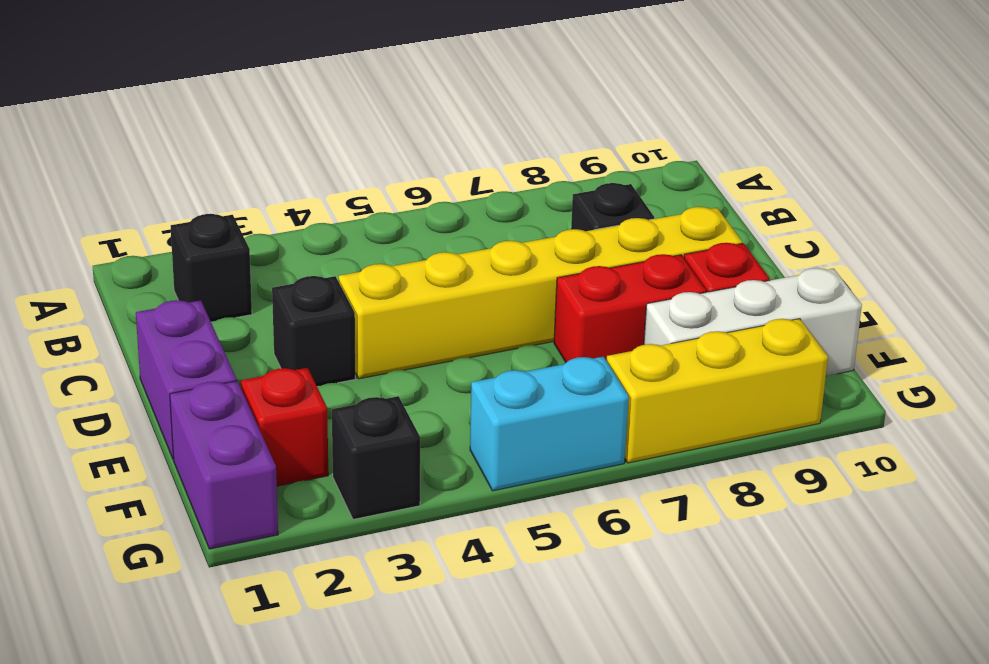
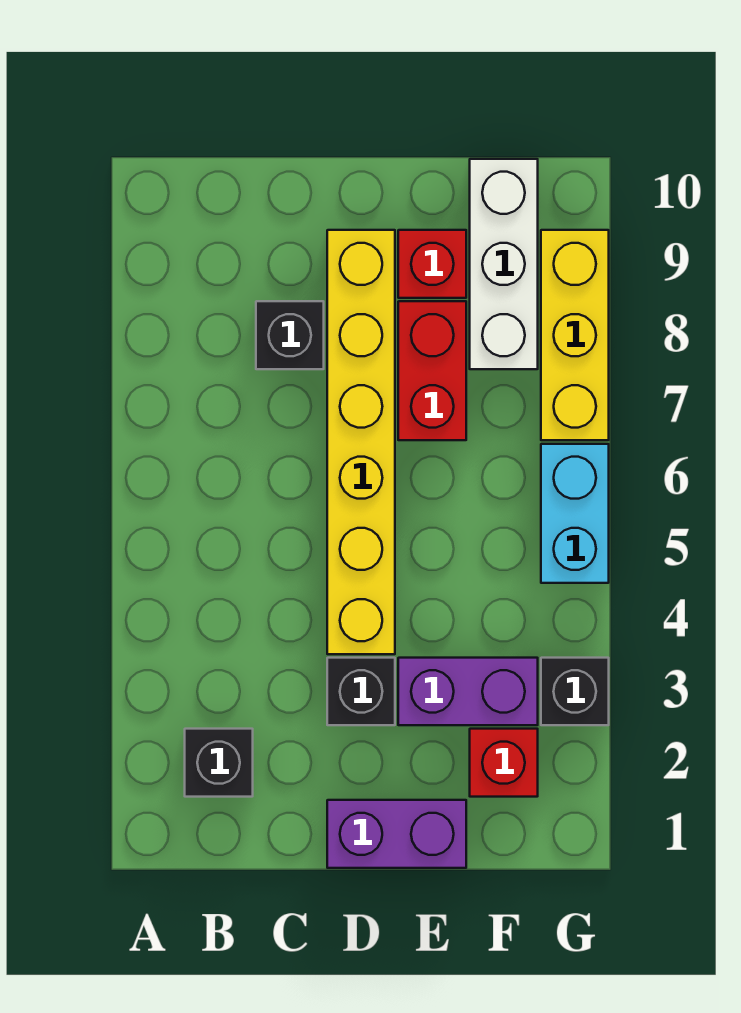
purple 1x2 brick [170,381,278,549] -> purple 1x2 brick moved to [398,658,538,725]

